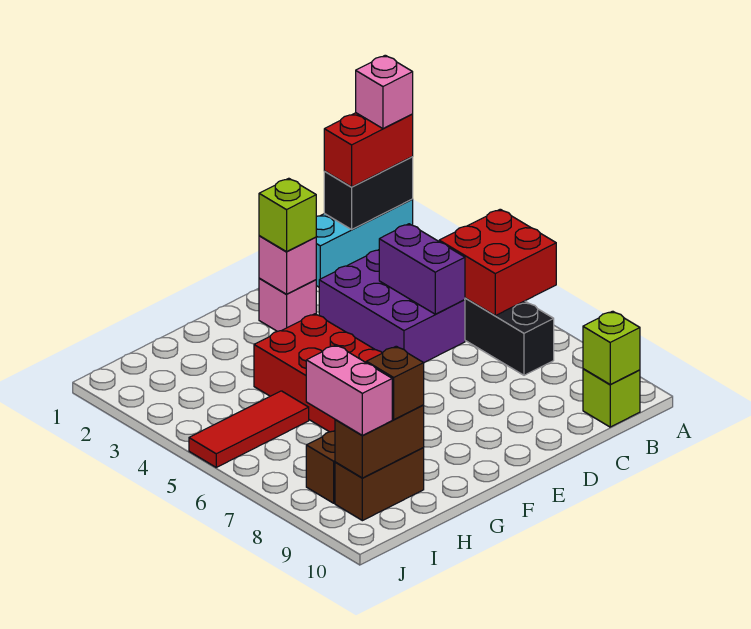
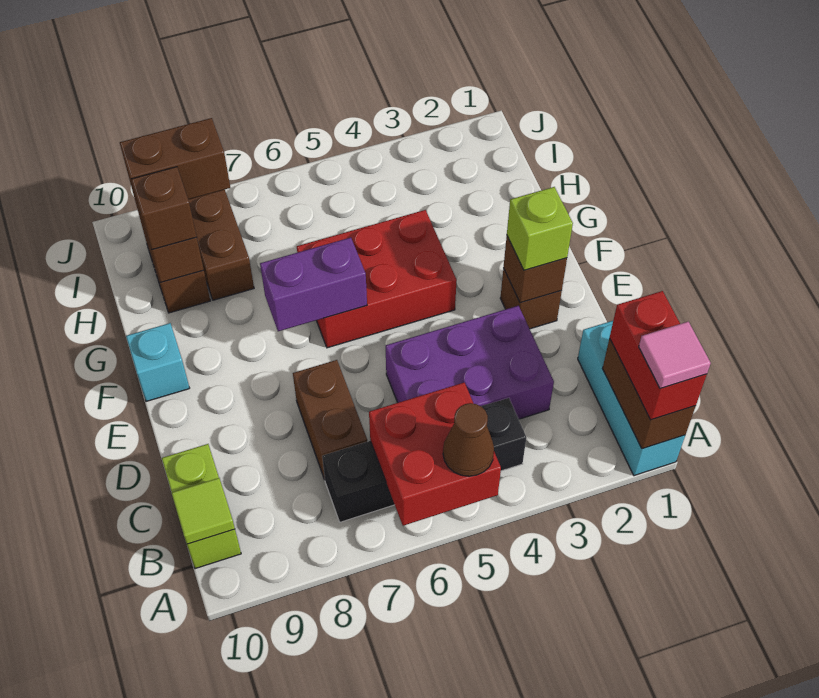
black 1x2 brick [324,157,413,229] -> brown 1x2 brick [602,338,696,449]
pink 1x1 brick [356,55,413,129] -> pink 1x1 tile [639,322,711,389]
none -> brown 1x1 cone [443,403,494,476]
lime 1x1 brick [583,369,640,427] -> lime 1x2 brick [162,444,241,569]
lime 1x1 brick [583,311,640,385] -> lime 1x1 tile [171,478,235,544]
purple 1x2 brick [379,224,465,314] -> purple 1x2 brick moved to [260,238,367,331]
none -> brown 1x2 brick [293,360,367,480]
pink 1x1 brick [259,278,316,331] -> brown 1x1 brick [500,268,562,329]
pink 1x1 brick [259,236,316,294] -> brown 1x1 brick [503,236,567,303]
none -> cyan 1x1 brick [126,323,189,401]
red 1x3 tile [189,391,309,467] -> none
pink 1x2 brick [306,345,392,435] -> brown 1x2 brick [120,118,230,205]

